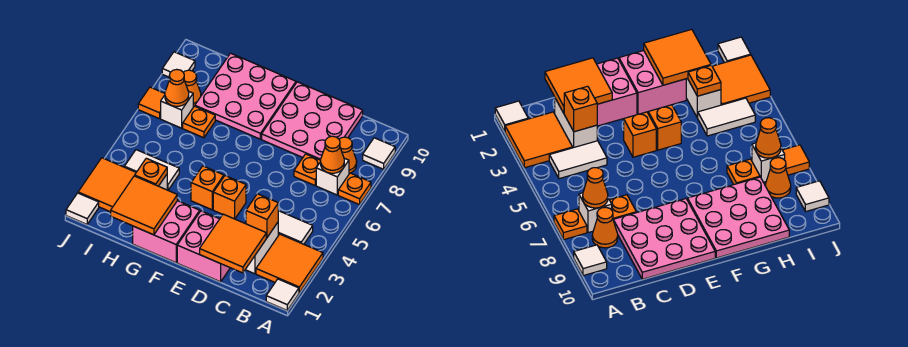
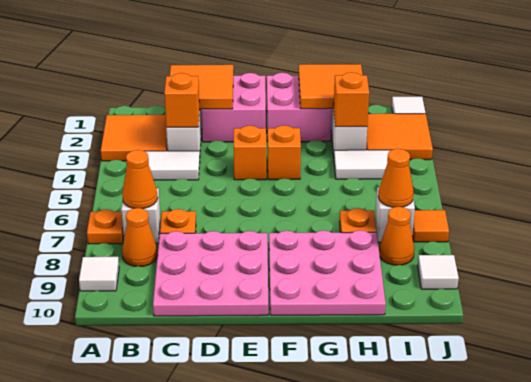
white 1x1 tile [266,279,299,310] -> none
orange 1x1 plate [135,158,167,186] -> orange 1x1 brick [333,72,369,127]

